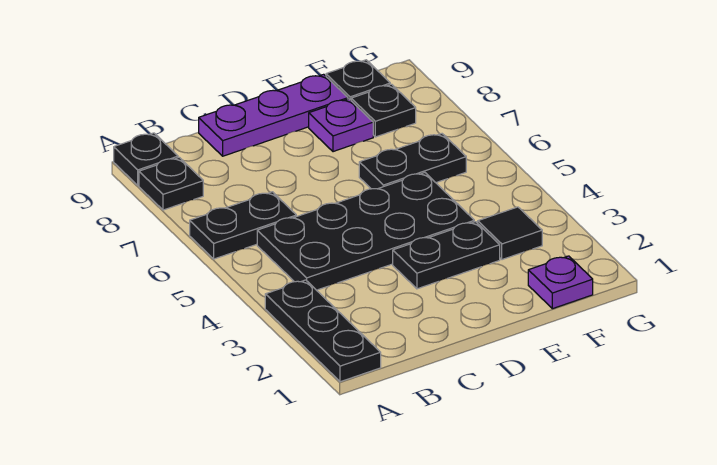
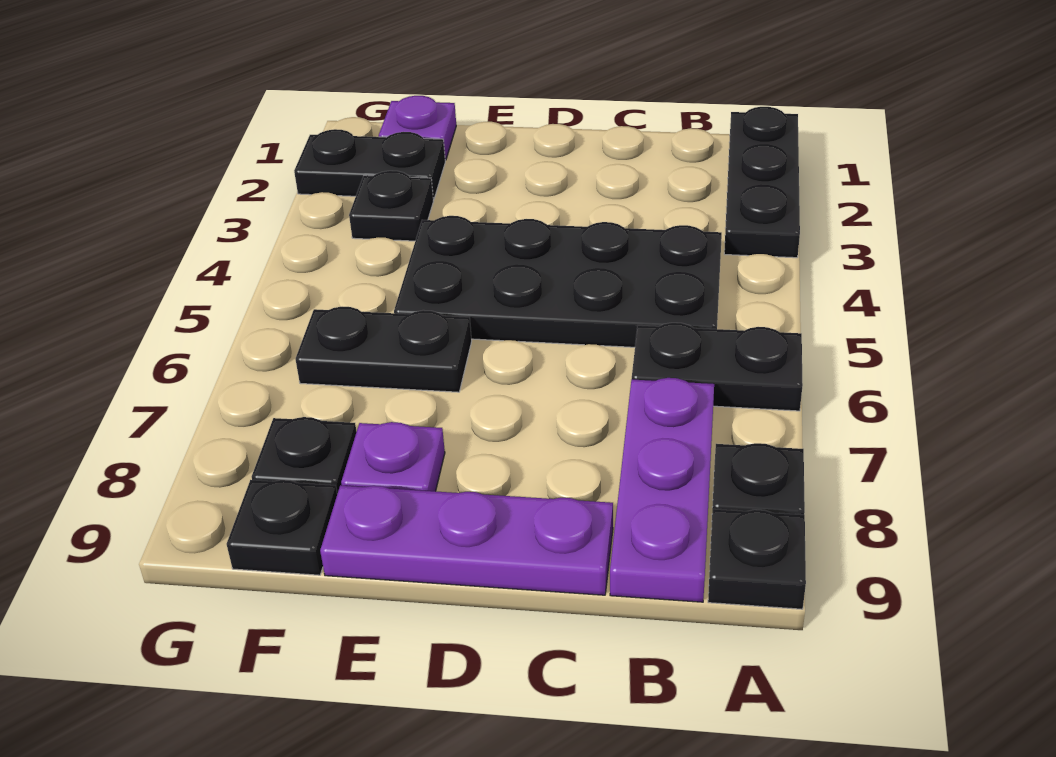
none -> purple 1x3 plate [610,378,714,602]
black 1x2 plate [393,222,500,289] -> black 1x2 plate moved to [294,129,445,199]
black 1x1 tile [478,207,542,260] -> black 1x1 plate [349,171,434,241]

